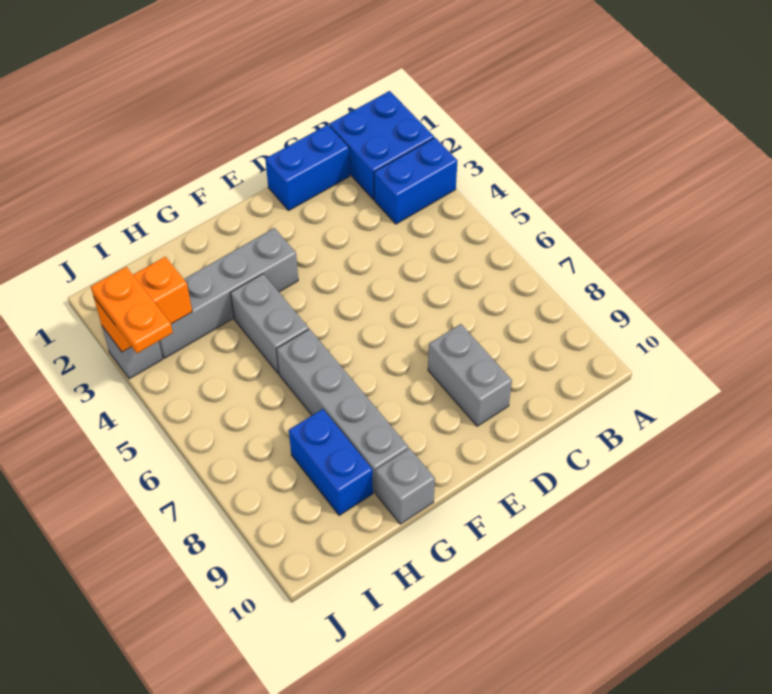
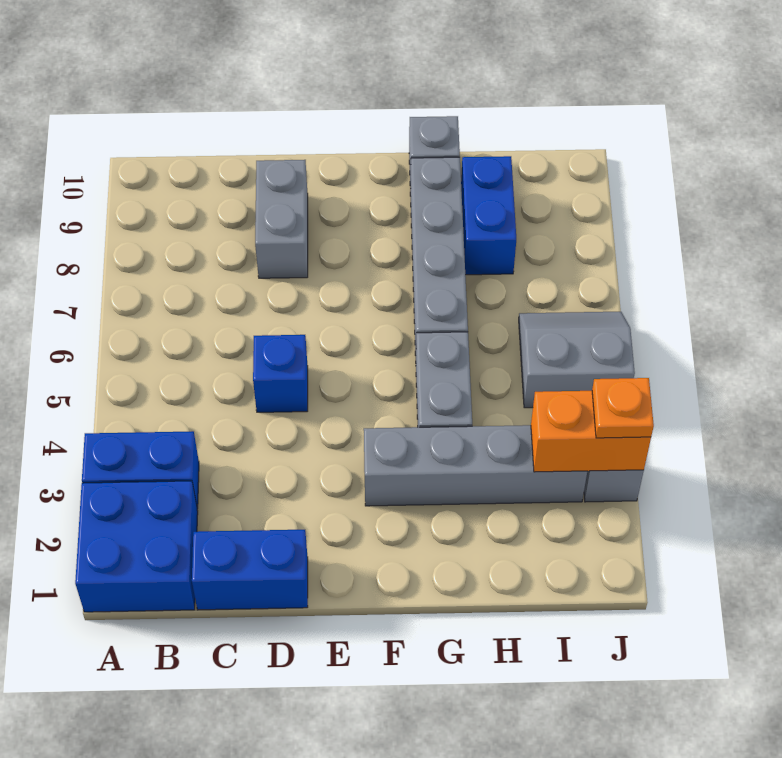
none -> blue 1x1 brick [253,335,308,412]
none -> grey 2x2 slope [519,312,635,408]
orange 1x2 plate [91,267,173,353] -> orange 1x1 plate [592,378,654,438]

